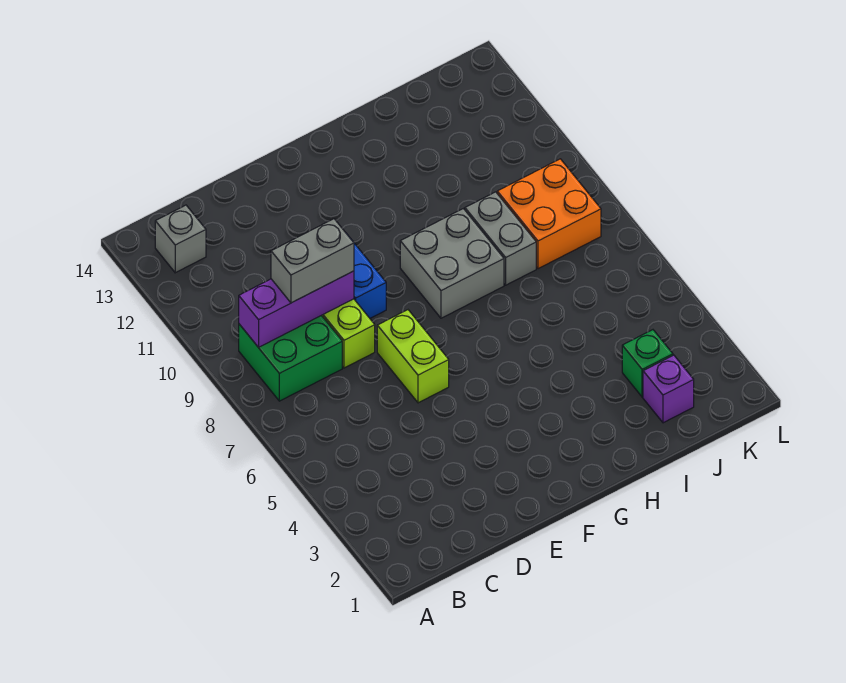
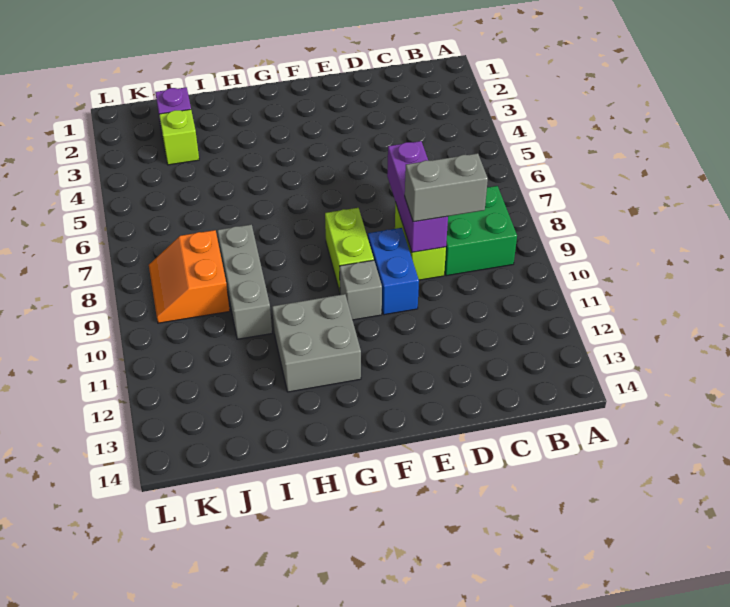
purple 1x3 brick [239,271,354,347] -> purple 1x3 brick turned to [387,141,448,252]
grey 1x1 brick [155,205,206,273] -> grey 1x1 brick moved to [340,260,382,320]
lime 1x2 brick [377,310,449,403] -> lime 1x2 brick moved to [325,208,374,292]
grey 2x2 brick [400,209,504,318] -> grey 2x2 brick moved to [272,294,361,392]
grey 1x2 brick [465,192,536,285] -> grey 1x3 brick [217,224,272,339]
green 1x1 brick [622,330,673,397] -> lime 1x1 brick [159,109,199,165]
orange 2x2 brick [497,159,601,269] -> orange 2x2 slope [149,230,230,323]

